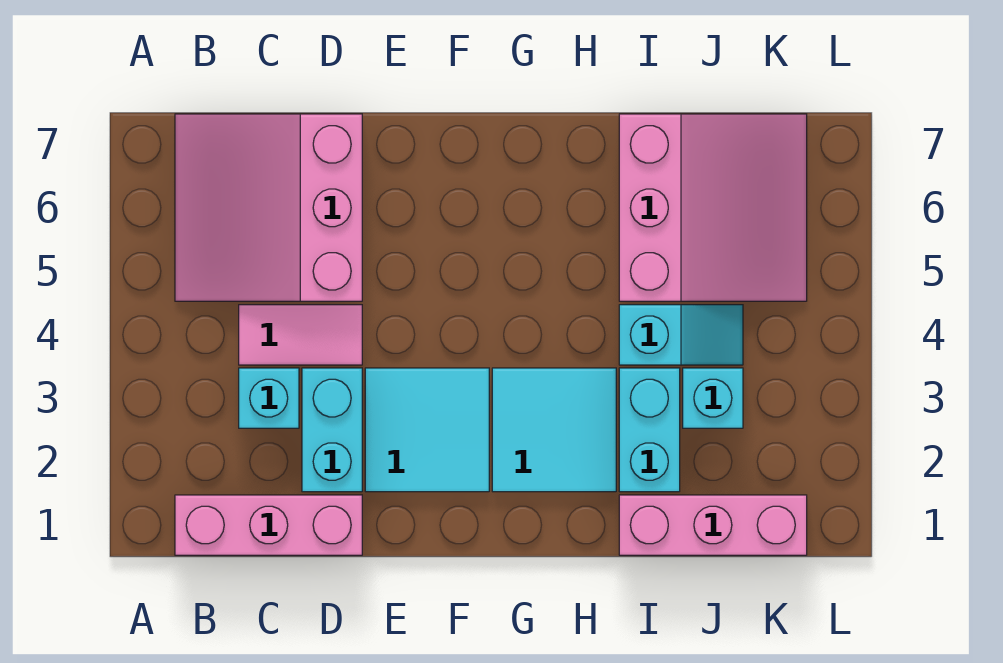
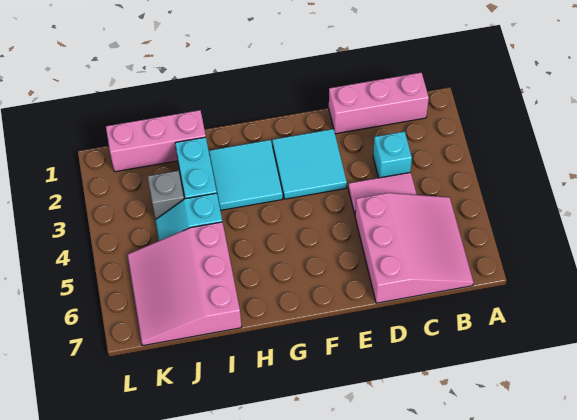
cyan 1x2 brick [302,368,362,492] -> none
cyan 1x1 brick [683,368,743,428] -> grey 1x1 brick [148,171,184,220]

